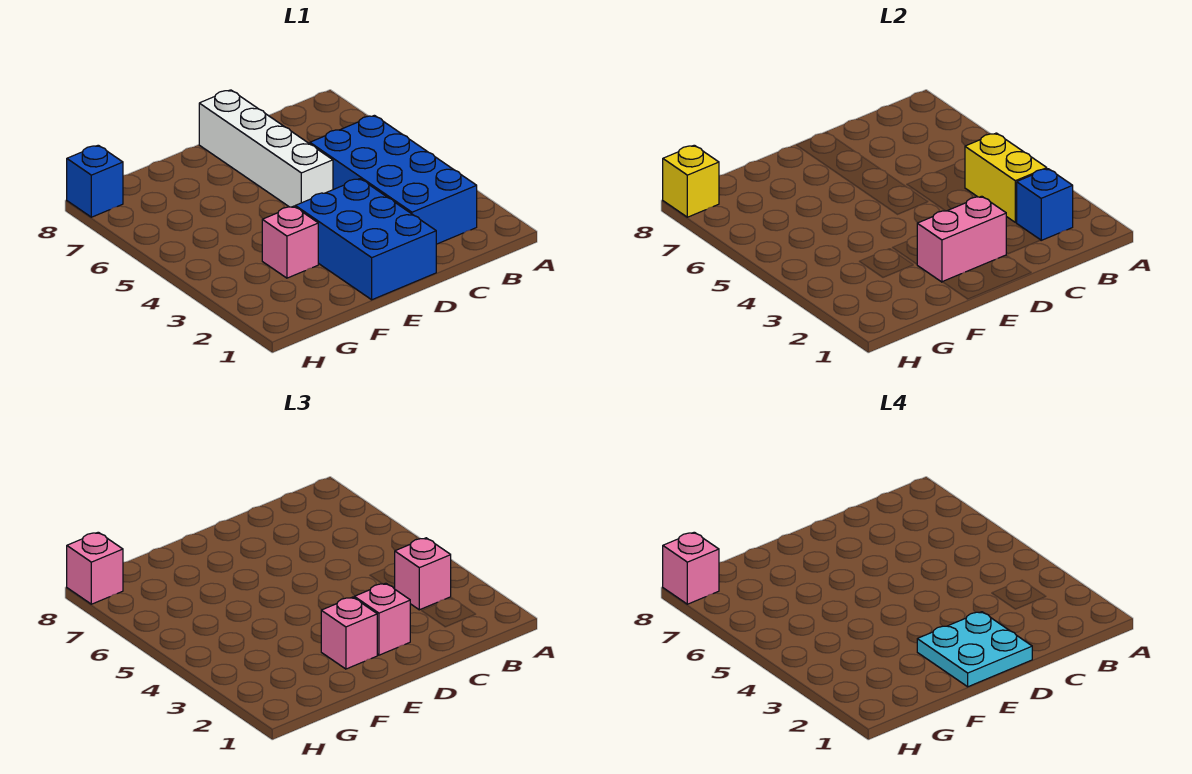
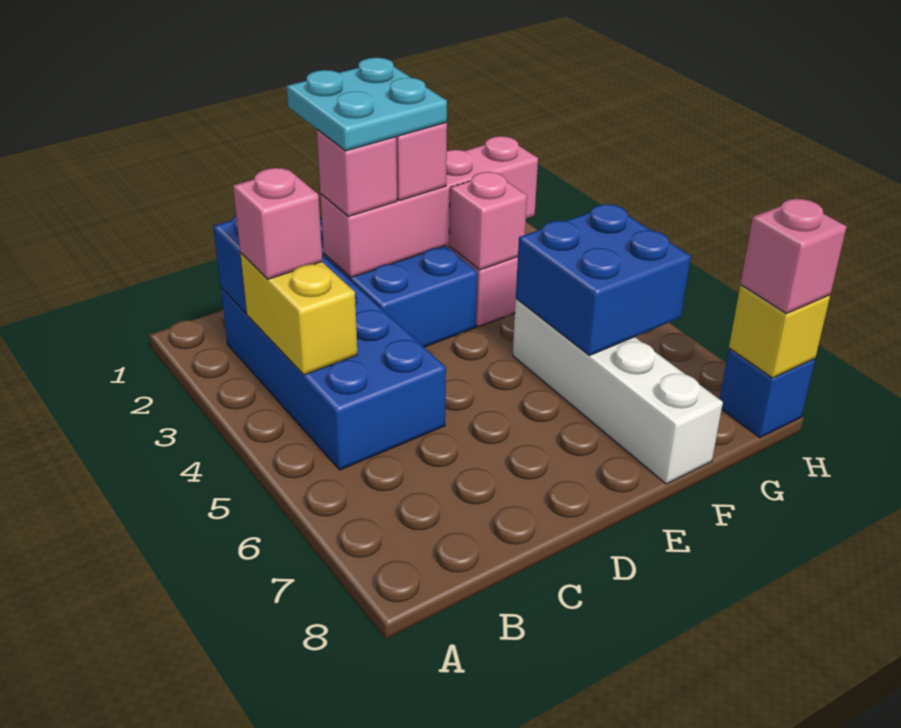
pink 1x2 brick [917,196,1006,282] -> pink 1x4 brick [320,136,538,278]
white 1x4 brick [199,90,333,207] -> white 1x4 brick moved to [513,299,723,484]
none -> blue 2x2 brick [516,204,691,356]
pink 1x1 brick [663,532,719,604] -> pink 1x1 brick moved to [449,172,527,270]

